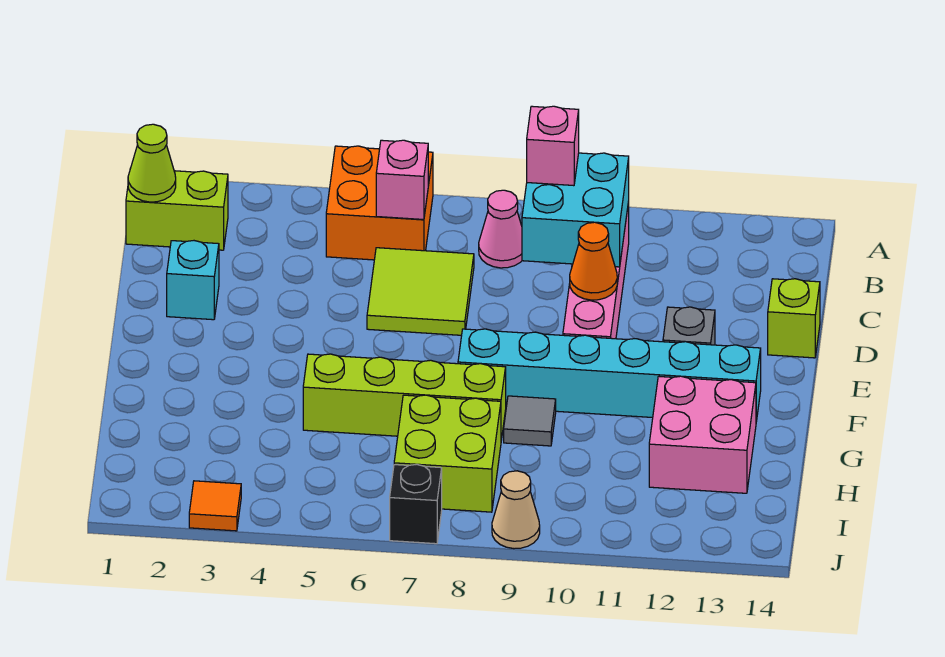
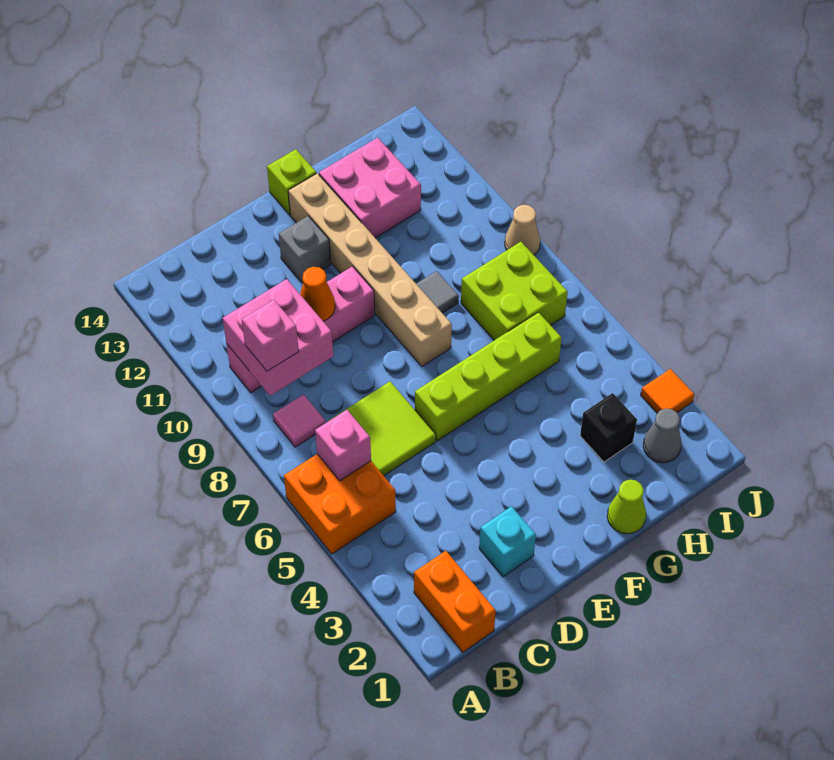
lime 1x2 brick [126,171,228,250] -> orange 1x2 brick [414,551,496,652]
lime 1x1 cone [128,124,176,202] -> lime 1x1 cone moved to [607,480,646,534]
pink 1x1 cone [479,190,522,268] -> pink 1x1 tile [273,395,325,447]
cyan 2x2 brick [522,153,629,267] -> pink 2x2 brick [223,279,333,396]
lime 1x1 brick [768,279,820,358] -> lime 1x1 brick moved to [267,149,316,215]
cyan 1x6 brick [458,329,761,421] -> tan 1x6 brick [288,173,452,366]
lime 1x4 brick [303,354,506,440] -> lime 1x4 brick turned to [415,312,562,441]
none -> grey 1x1 cone [643,409,682,463]
black 1x1 brick [390,464,442,544] -> black 1x1 brick moved to [580,393,637,462]

